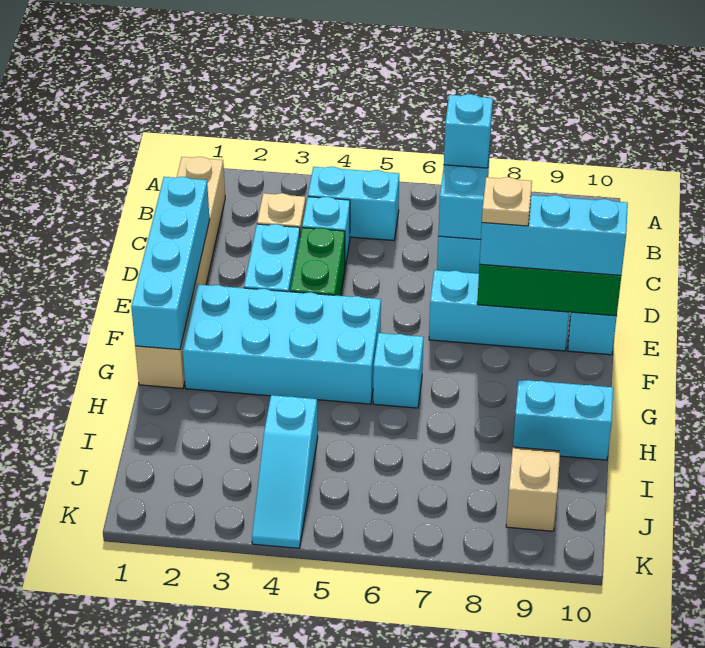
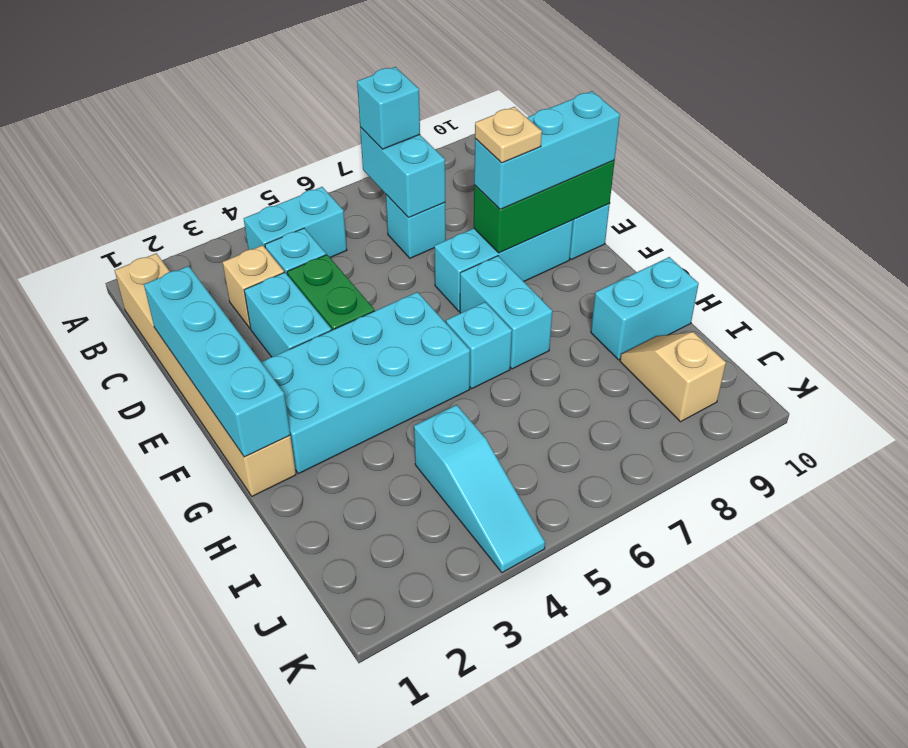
none -> cyan 1x2 brick [460,256,552,369]

